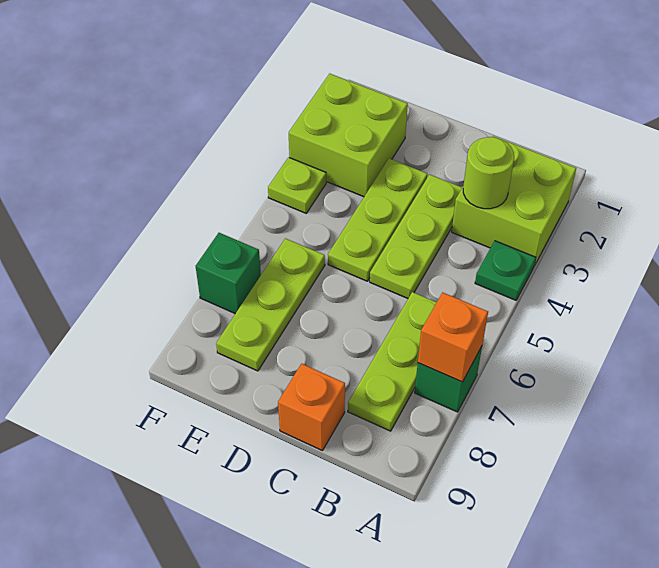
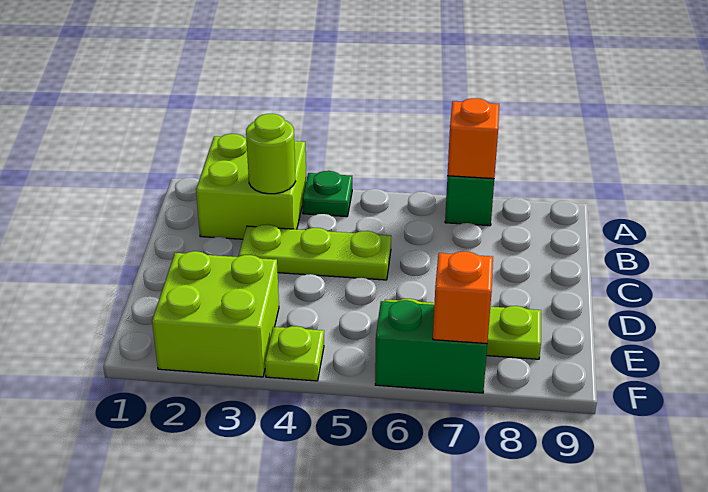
lime 1x3 plate [348,292,437,431] -> none
orange 1x1 brick [278,364,345,451] -> orange 1x1 brick moved to [433,251,493,344]
lime 1x3 plate [328,159,427,281] -> none
green 1x1 brick [196,233,261,314] -> green 1x2 brick [375,300,487,393]

